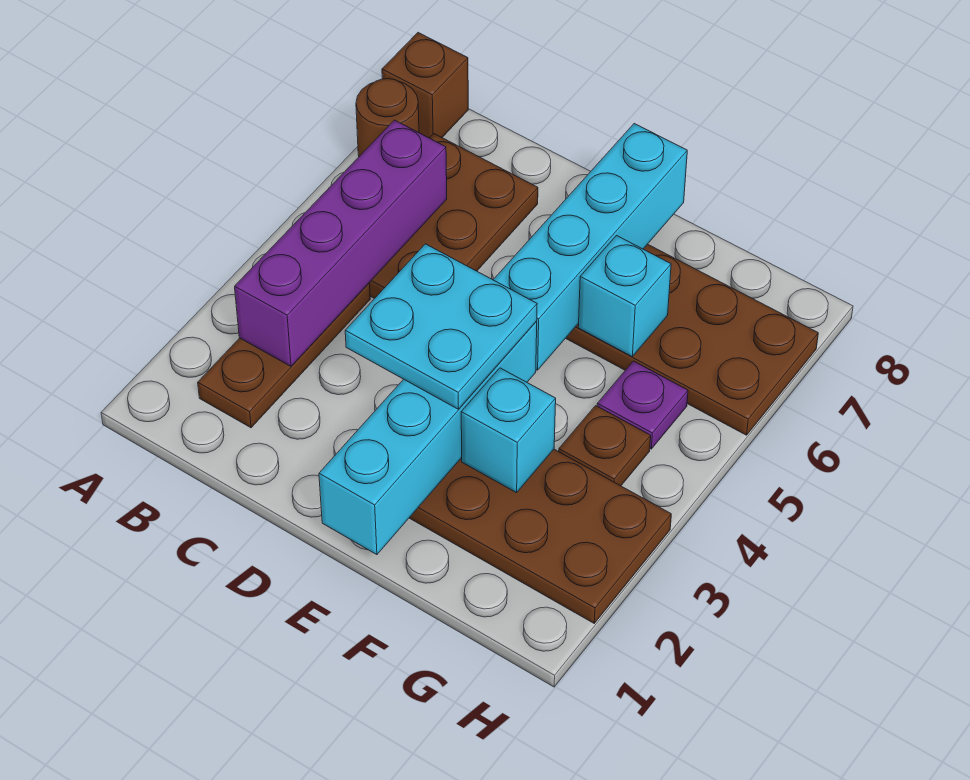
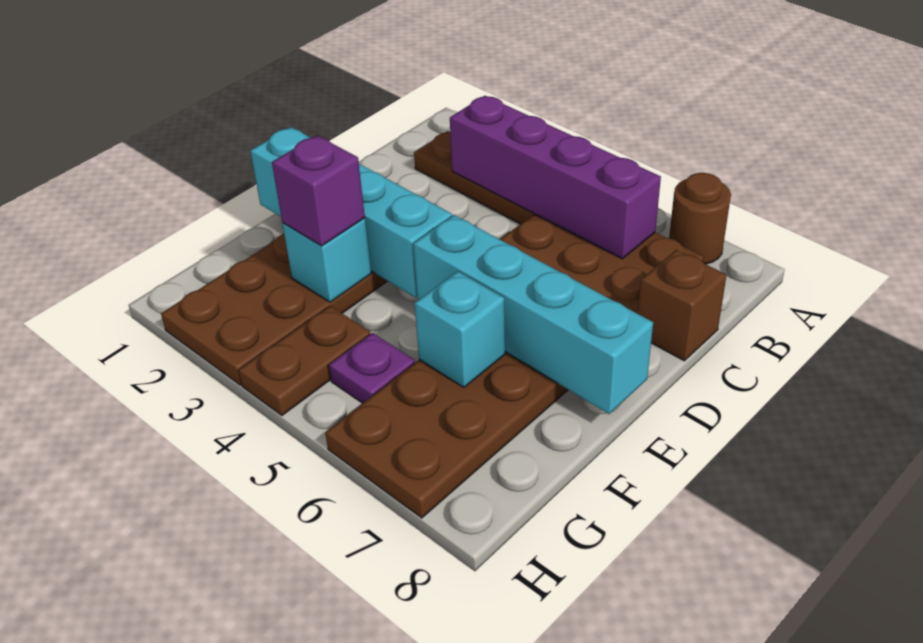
brown 1x1 brick [382,33,468,138] -> brown 1x1 brick moved to [637,250,726,361]
cyan 2x2 plate [345,244,537,409] -> none
none -> purple 1x1 brick [272,136,365,246]
brown 1x1 plate [559,406,651,486] -> brown 1x2 plate [239,306,370,416]

